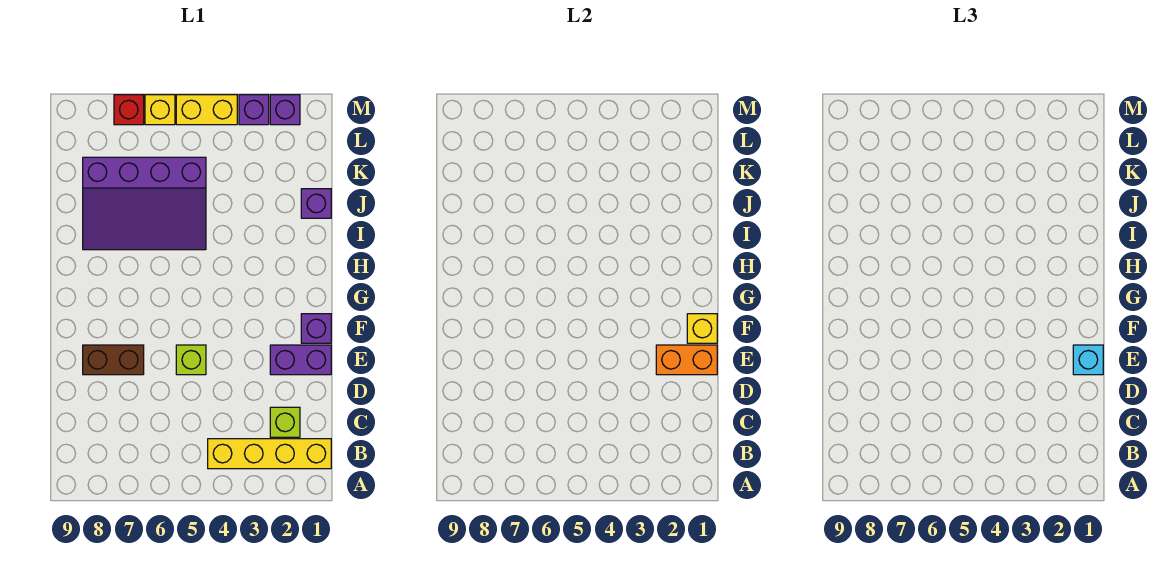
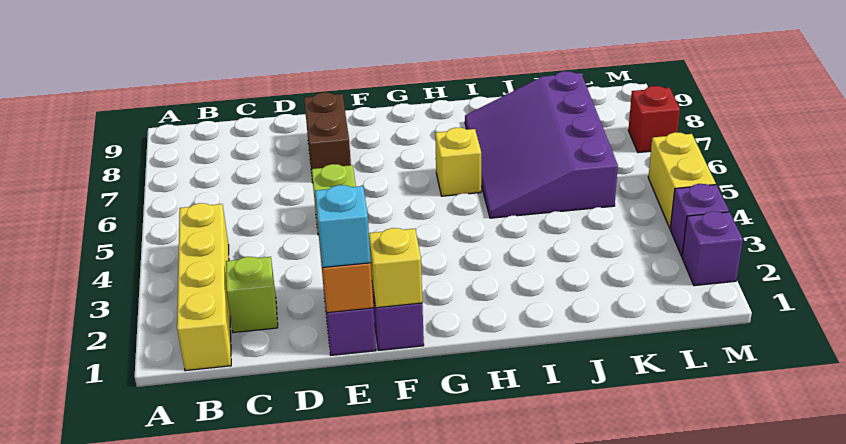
purple 1x1 brick [301,189,331,218] -> none
yellow 1x1 brick [145,95,175,125] -> yellow 1x1 brick moved to [435,127,481,196]

